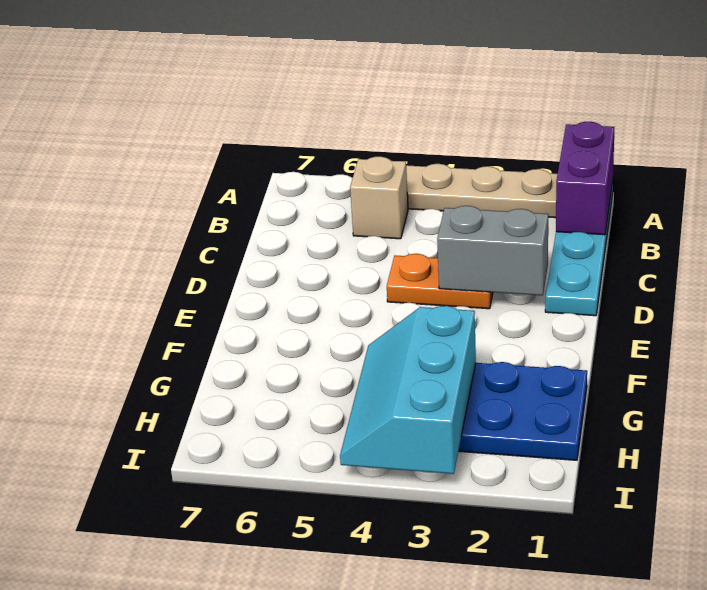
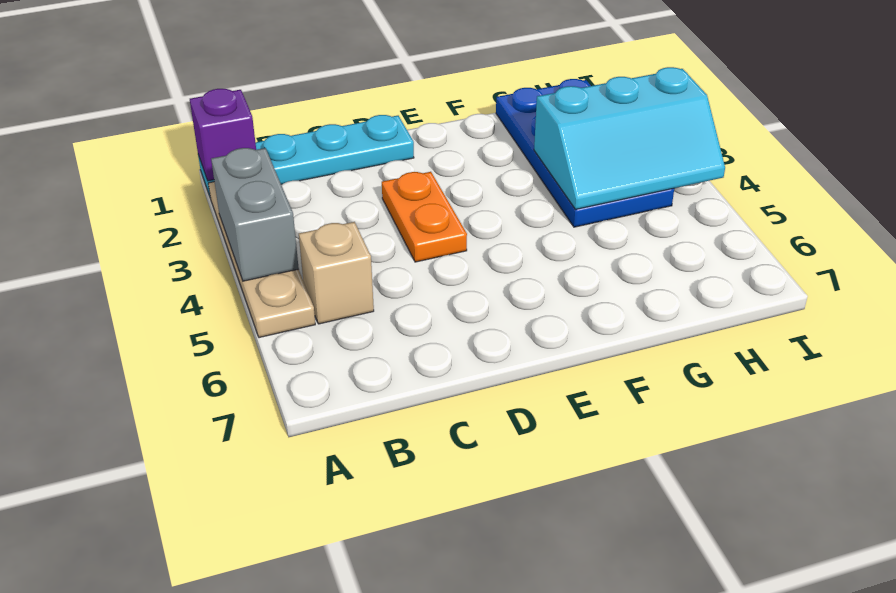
purple 1x2 brick [556,122,614,235] -> purple 1x1 brick [190,89,256,181]
grey 1x2 brick [437,206,548,295] -> grey 1x2 brick moved to [211,148,299,281]

